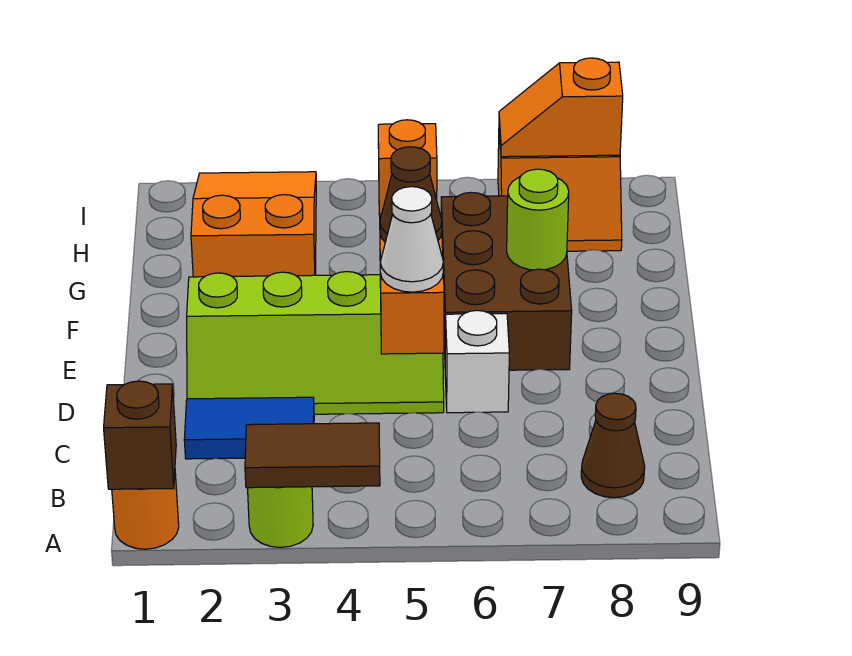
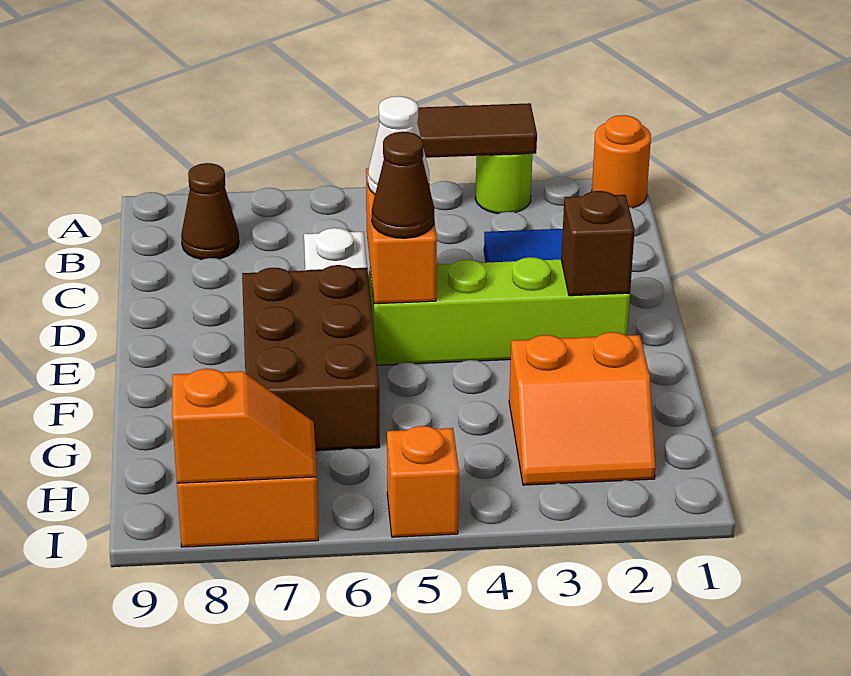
brown 1x1 brick [104,381,176,489] -> brown 1x1 brick moved to [561,191,635,296]
lime 1x1 round brick [507,169,569,270] -> none
orange 2x3 slope [191,172,316,277] -> orange 2x2 slope [509,332,655,485]

